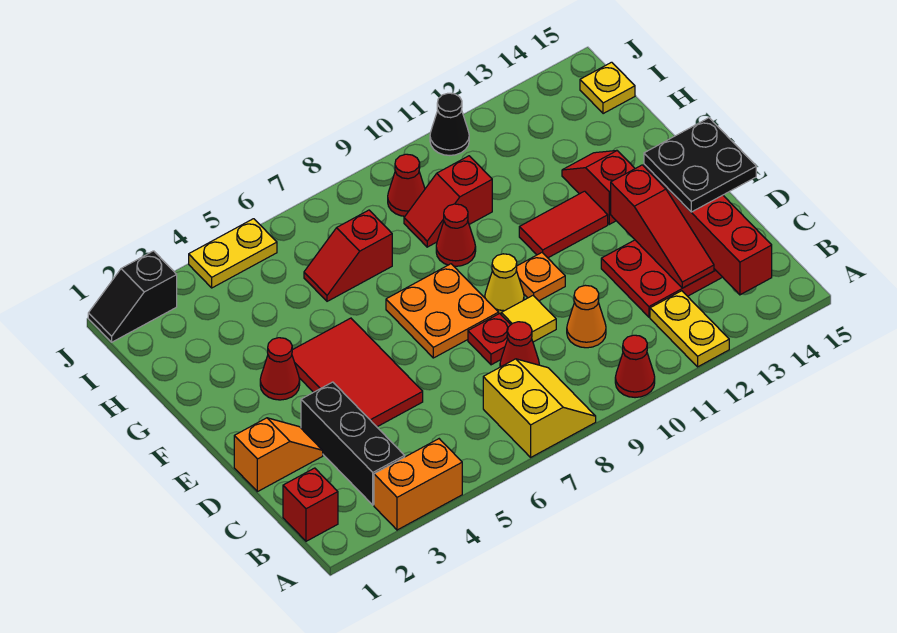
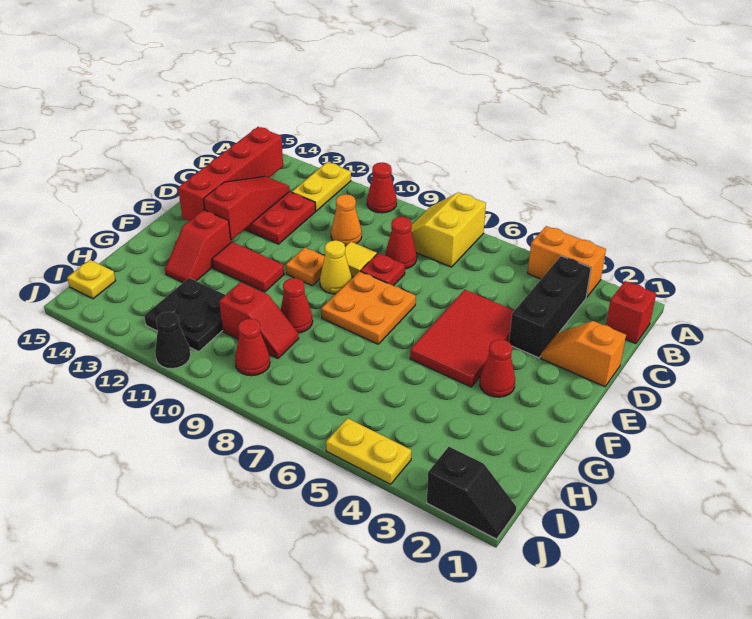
black 2x2 plate [644,118,756,212] -> black 2x2 plate moved to [144,278,225,352]
red 1x2 slope [304,210,392,301] -> none

